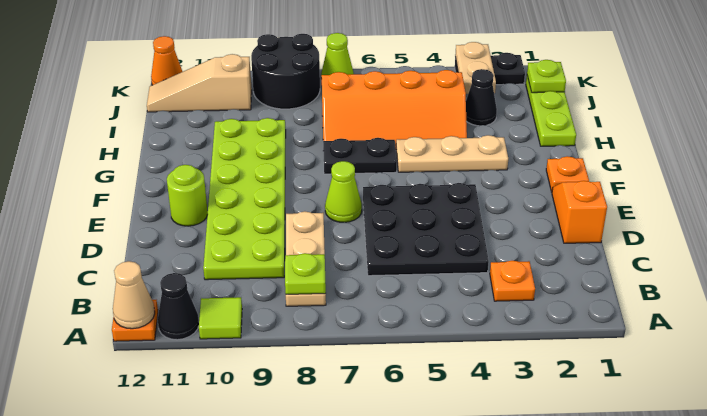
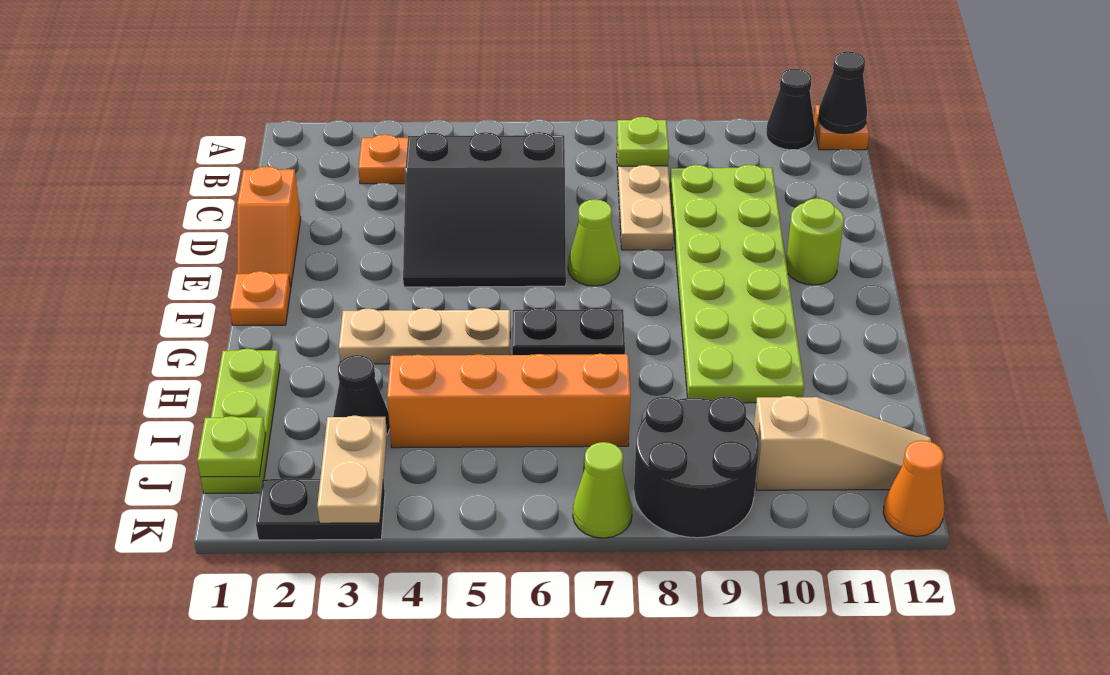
lime 1x1 tile [199,297,242,339] -> none
tan 1x1 cone [113,261,155,329] -> black 1x1 cone [818,51,867,133]
black 3x3 plate [363,183,489,276] -> black 3x3 slope [403,132,566,287]

